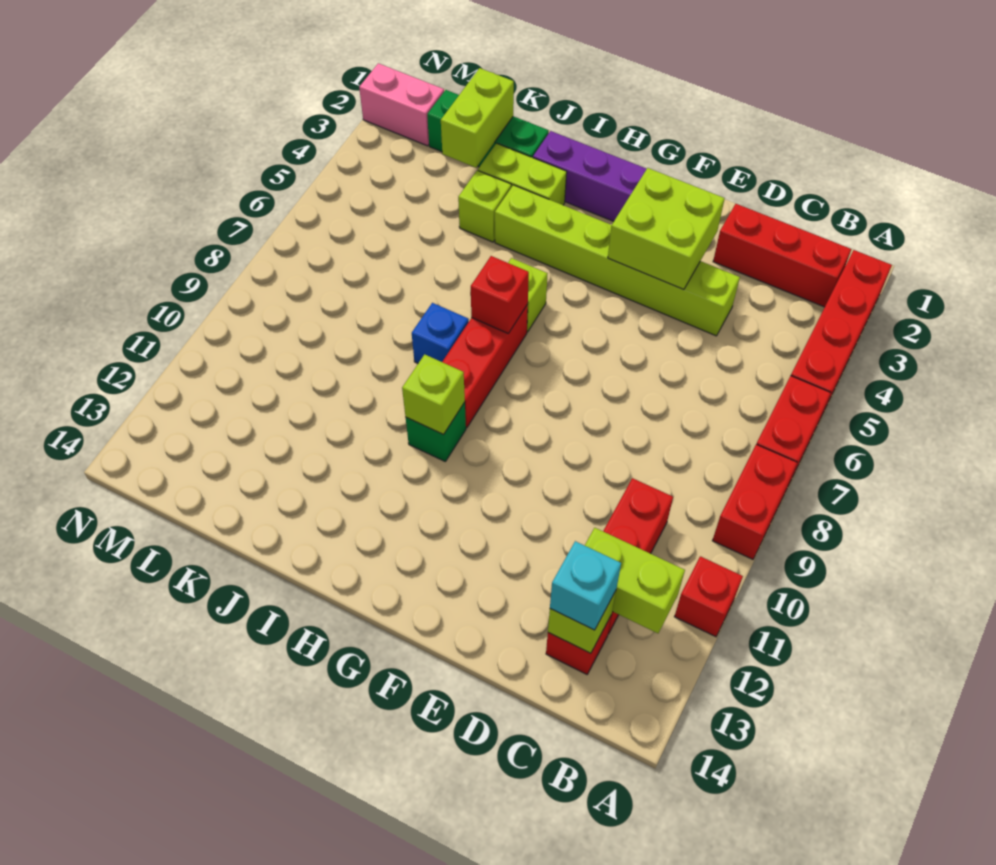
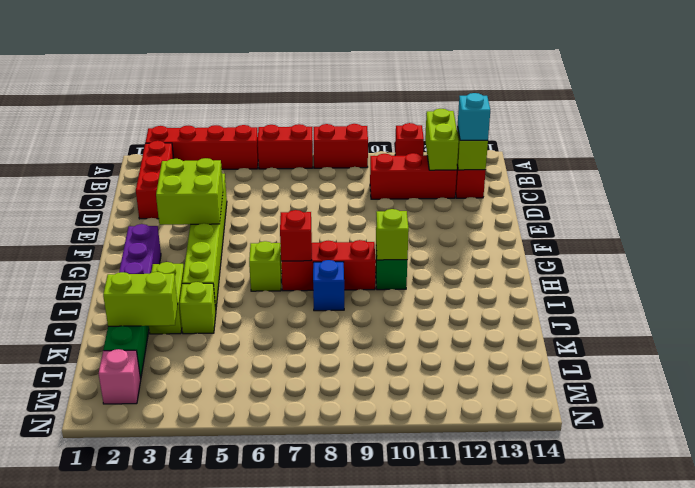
pink 1x2 brick [359,63,444,146] -> pink 1x1 brick [99,349,141,404]

